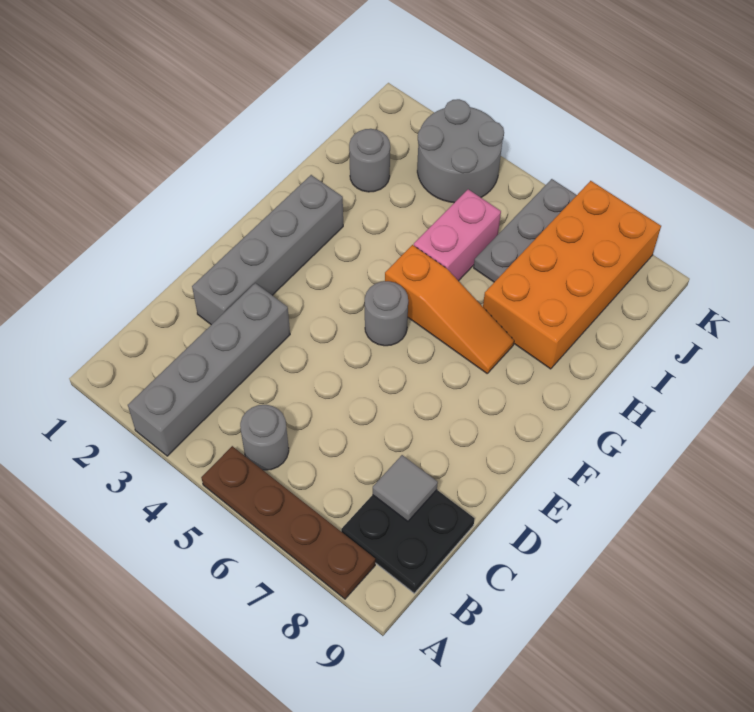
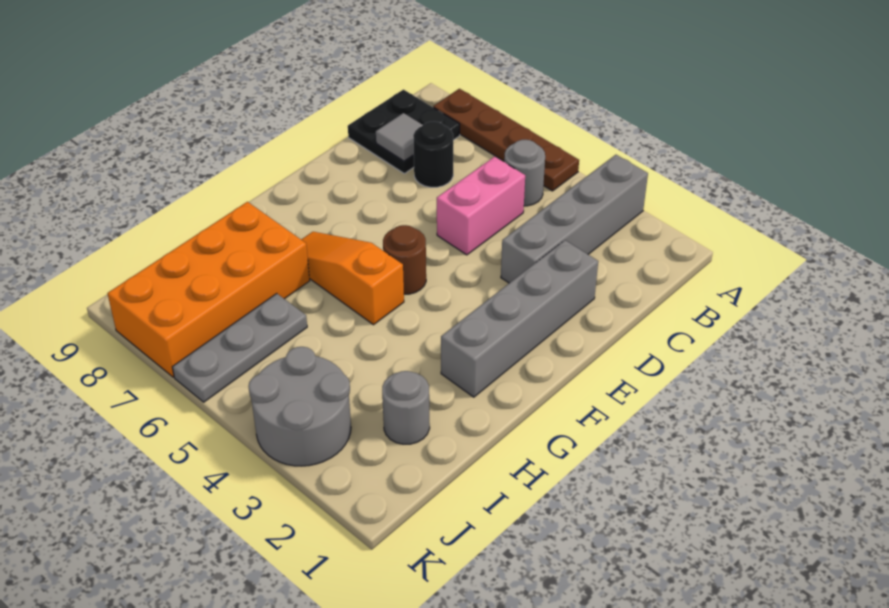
none -> black 1x1 round brick [413,122,453,187]
grey 1x1 round brick [365,281,408,346] -> brown 1x1 round brick [383,225,426,294]
pink 1x2 brick [414,189,501,281] -> pink 1x2 brick moved to [437,156,525,255]

